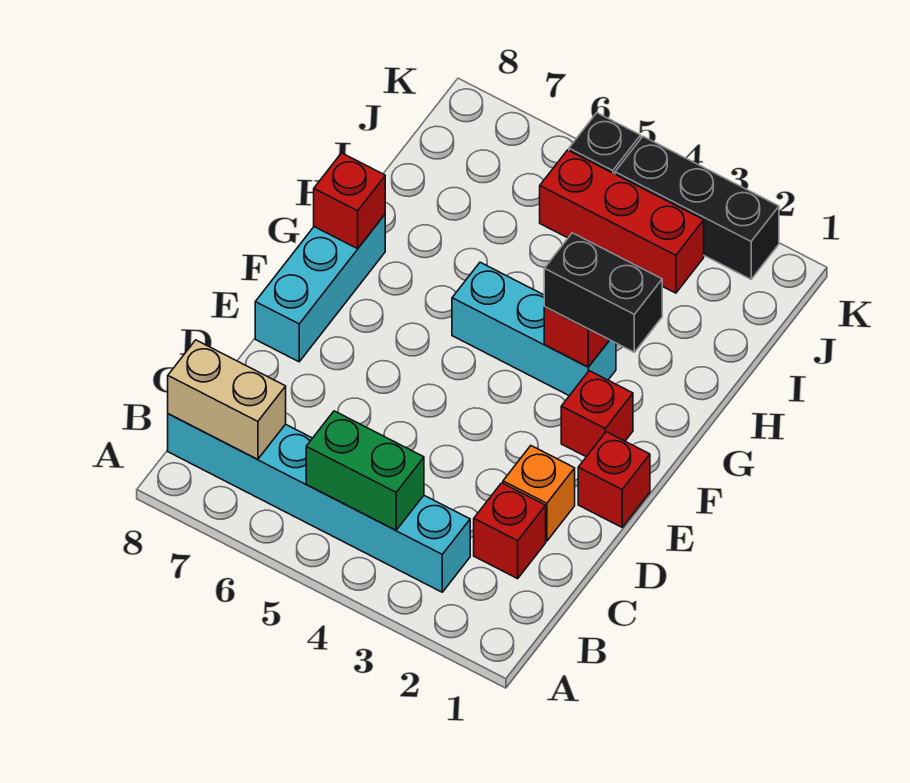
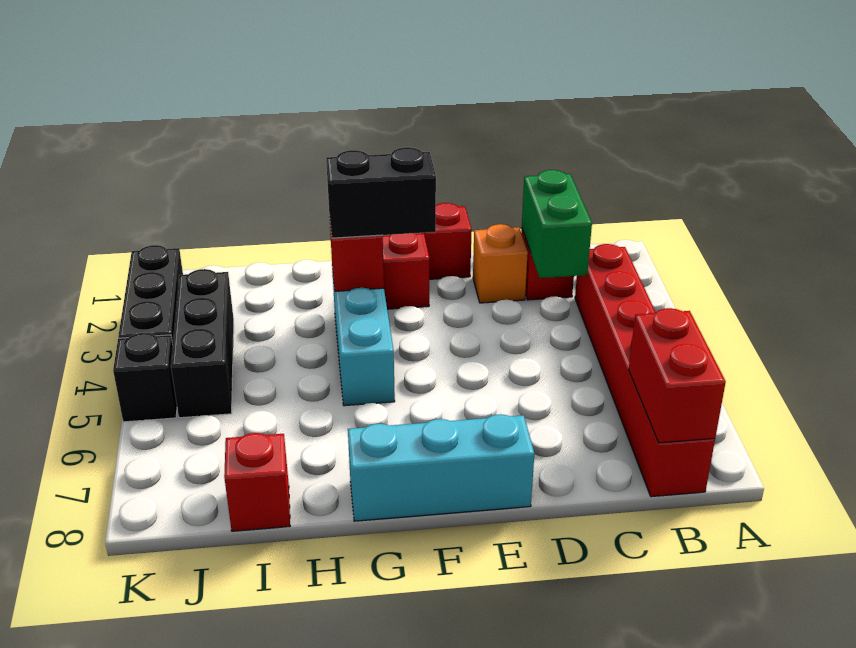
cyan 1x6 brick [168,414,470,592] -> red 1x6 brick [575,244,715,497]
green 1x2 brick [306,411,424,530] -> green 1x2 brick moved to [522,170,592,278]
tan 1x2 brick [168,340,286,460] -> red 1x2 brick [629,308,726,443]
black 1x2 brick [544,233,662,352] -> black 1x2 brick turned to [326,147,436,238]
red 1x1 brick [314,153,385,249] -> red 1x1 brick moved to [224,433,290,531]
red 1x3 brick [540,150,704,293] -> black 1x3 brick [171,269,234,418]

